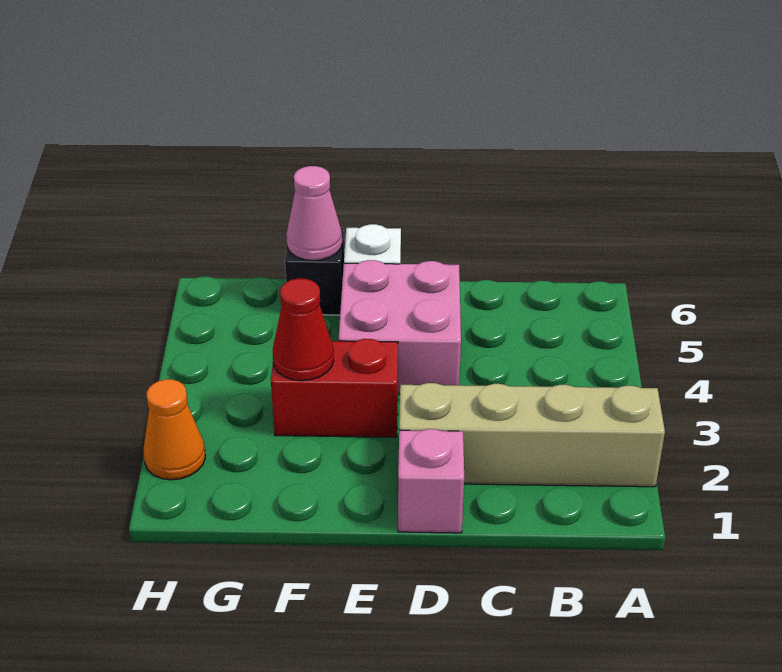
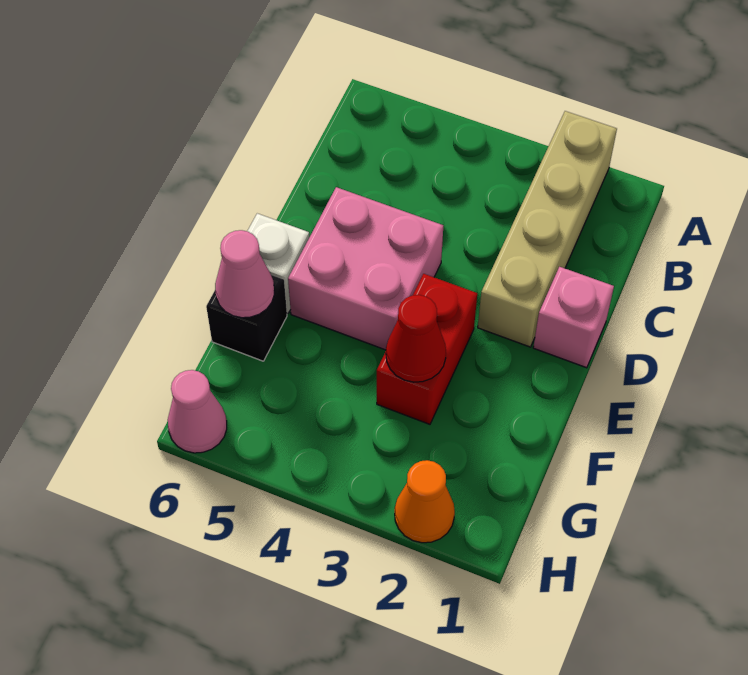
none -> pink 1x1 cone [168,370,227,453]

